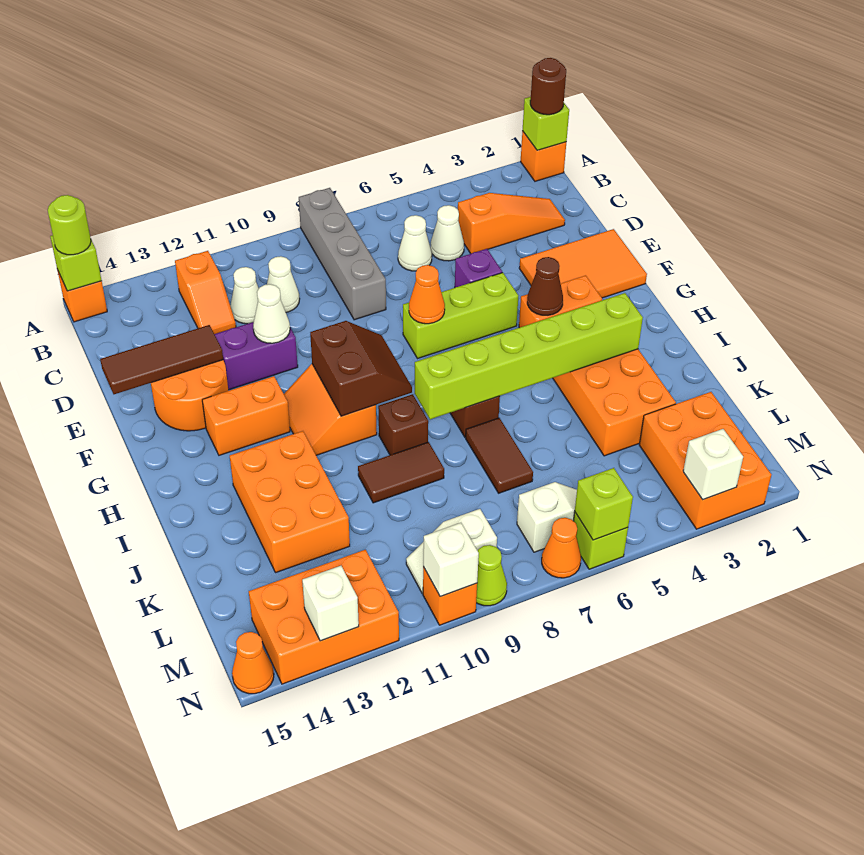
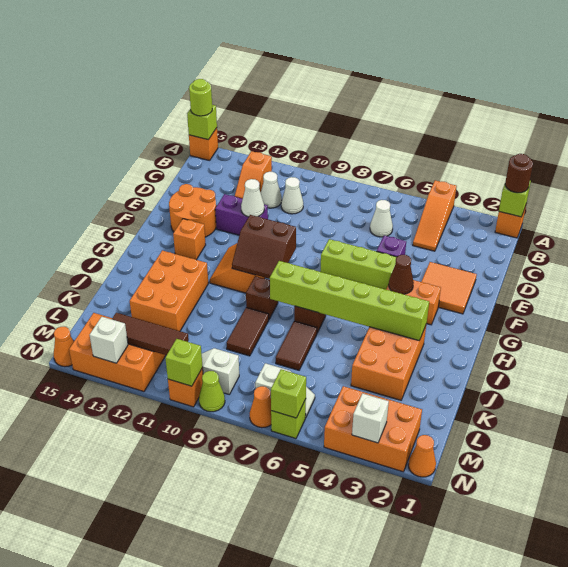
grey 1x4 brick [299,188,386,320] -> none
orange 1x3 slope [458,193,565,254] -> orange 1x3 slope turned to [413,180,456,251]
white 1x1 cone [431,205,464,261] -> none
orange 2x3 tile [519,229,647,298] -> orange 2x2 tile [421,262,477,314]
brown 1x3 tile [100,325,223,394] -> brown 1x3 tile moved to [112,313,189,355]
orange 1x1 cone [409,265,445,324] -> orange 1x1 cone moved to [408,435,436,477]
brown 2x2 slope [310,321,412,416] -> brown 2x2 slope turned to [232,215,296,279]
orange 1x2 brick [202,376,290,455] -> orange 1x1 brick [173,219,206,260]
brown 1x2 tile [358,442,444,503] -> brown 1x2 tile turned to [227,308,269,356]
orange 2x3 brick [639,392,771,529] -> orange 2x3 brick turned to [324,386,422,472]
white 1x1 brick [423,523,479,597] -> lime 1x1 brick [165,339,203,386]

